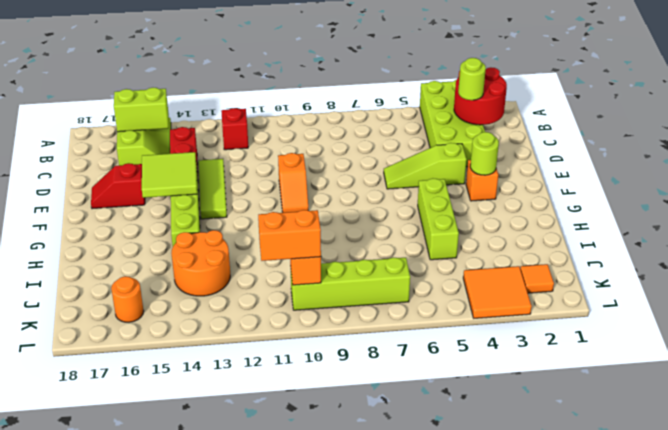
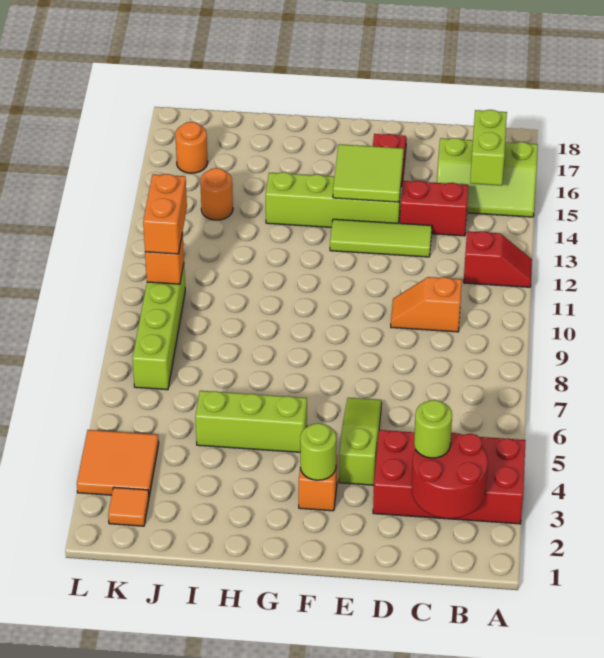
lime 2x4 brick [420,80,485,167] -> red 2x4 brick [373,430,526,524]
orange 1x2 slope [278,153,308,213] -> orange 1x2 slope moved to [391,277,462,332]
orange 2x2 round brick [171,230,230,296] -> orange 1x1 round brick [200,168,233,220]

